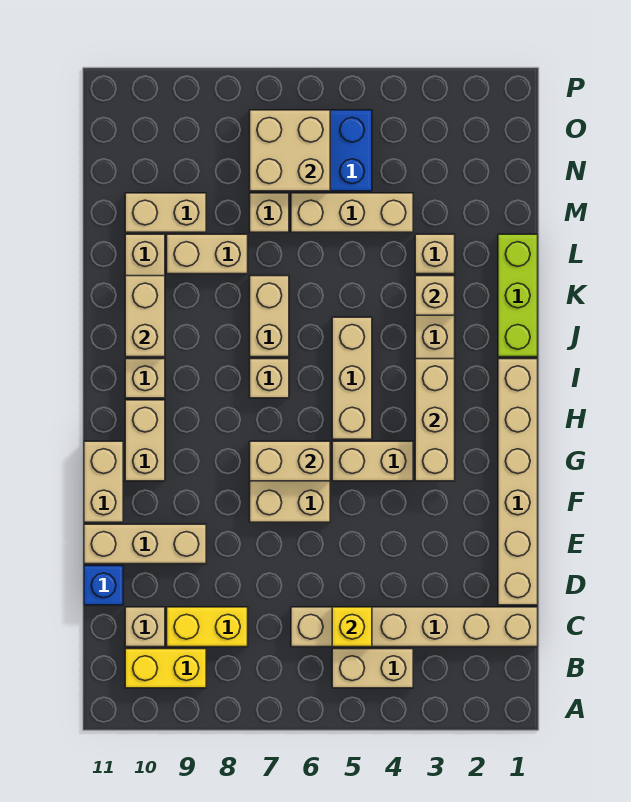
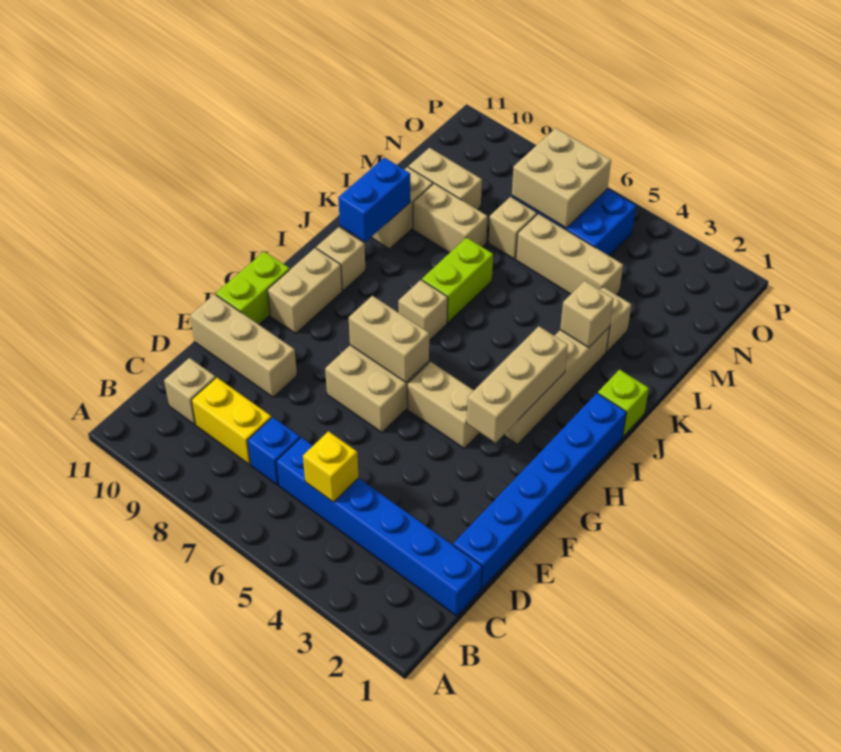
tan 1x2 brick [332,649,413,688] -> none
yellow 1x2 brick [125,649,206,688] -> none
tan 1x6 brick [291,607,538,647] -> blue 1x6 brick [276,438,482,616]
tan 1x6 brick [498,359,538,605] -> blue 1x6 brick [453,393,626,589]
blue 1x1 brick [84,566,123,605] -> blue 1x1 brick moved to [247,417,300,485]
tan 1x2 brick [84,441,123,522] -> lime 1x2 brick [216,251,290,324]
tan 1x3 brick [332,317,372,439] -> none
lime 1x3 brick [498,234,538,357] -> lime 1x1 brick [598,370,649,436]
tan 1x2 brick [250,276,289,357] -> lime 1x2 brick [422,237,493,322]
tan 1x2 brick [125,276,165,357] -> blue 1x2 brick [338,158,410,242]

